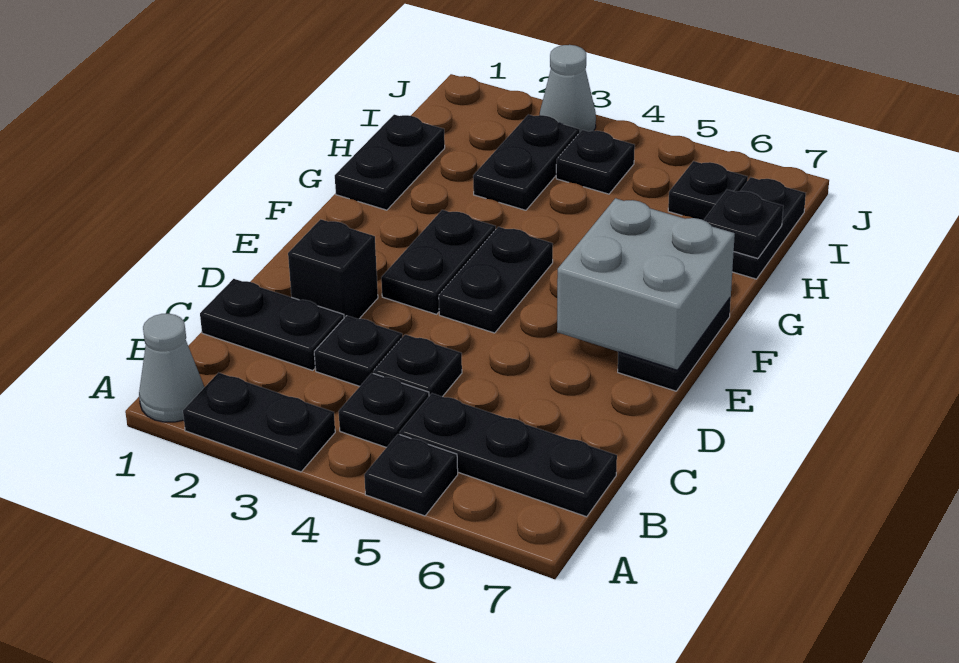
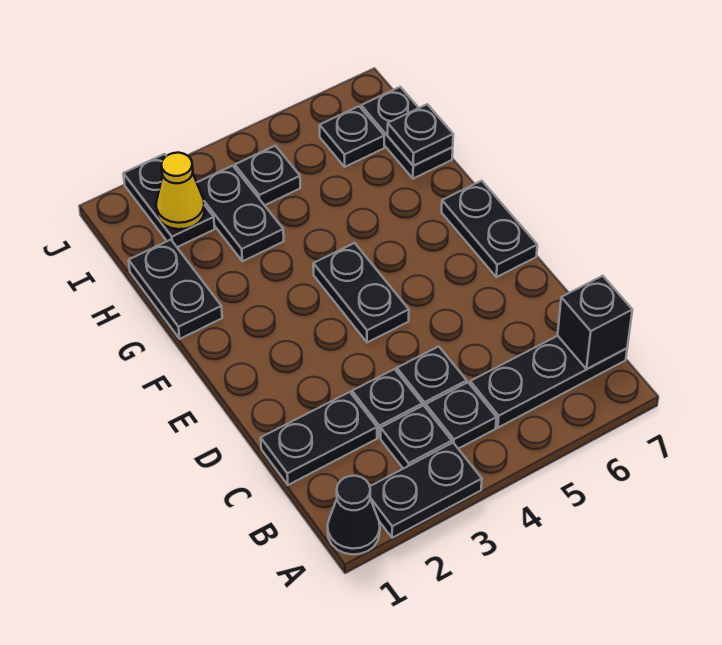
grey 1x1 cone [139,314,204,422] -> black 1x1 cone [328,476,380,555]
black 1x1 plate [364,434,458,516] -> black 1x1 plate moved to [381,406,452,469]
black 1x1 brick [288,219,378,319] -> black 1x1 brick moved to [558,276,632,369]
black 1x2 plate [381,210,496,314] -> black 1x2 plate moved to [123,154,215,247]
grey 2x2 brick [557,198,735,370] -> none
none -> yellow 1x1 cone [156,153,205,229]
grey 1x1 cone [540,45,596,132] -> none

